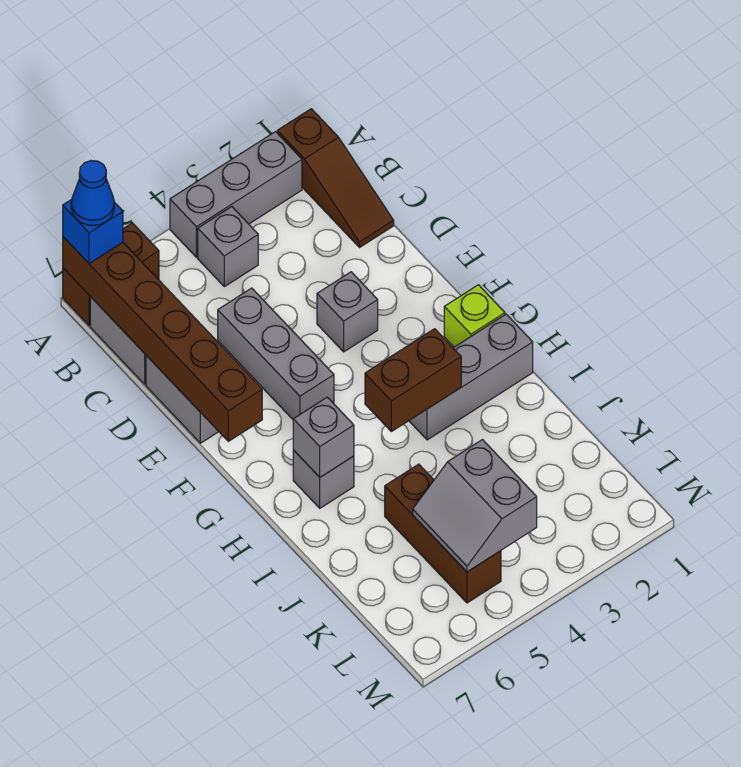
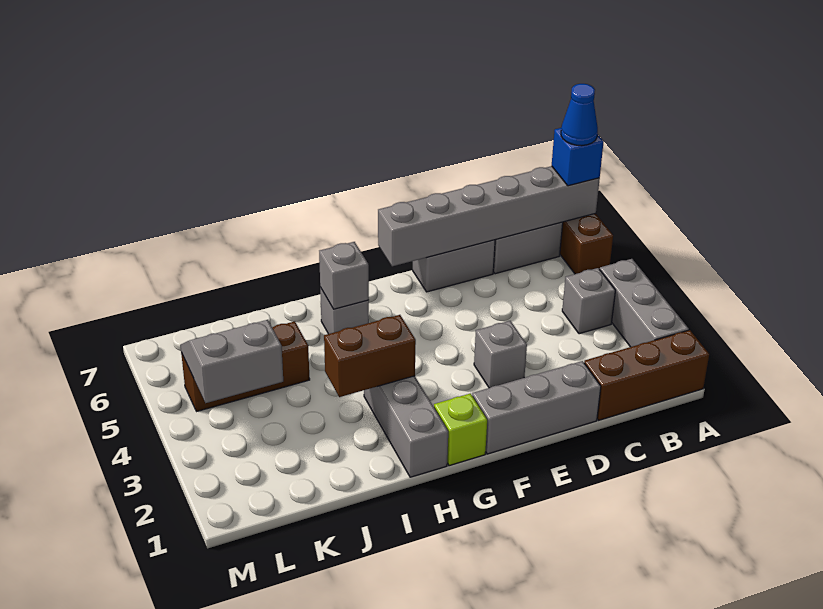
brown 1x3 slope [277,109,394,248] -> brown 1x3 brick [584,330,709,420]
brown 1x6 brick [63,237,262,441] -> grey 1x6 brick [378,166,600,266]
grey 1x3 brick [218,288,334,419] -> grey 1x3 brick moved to [472,361,601,454]
brown 1x2 brick [365,329,461,432] -> brown 1x2 brick turned to [324,315,416,397]

